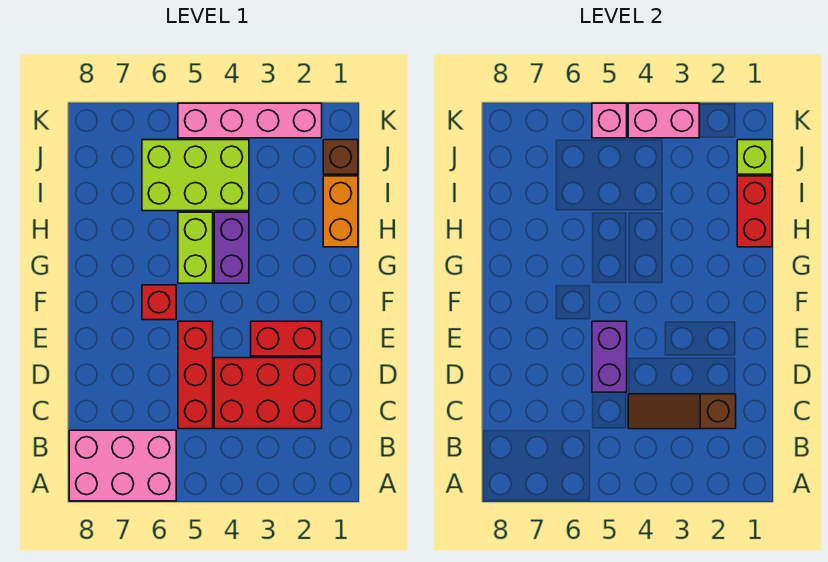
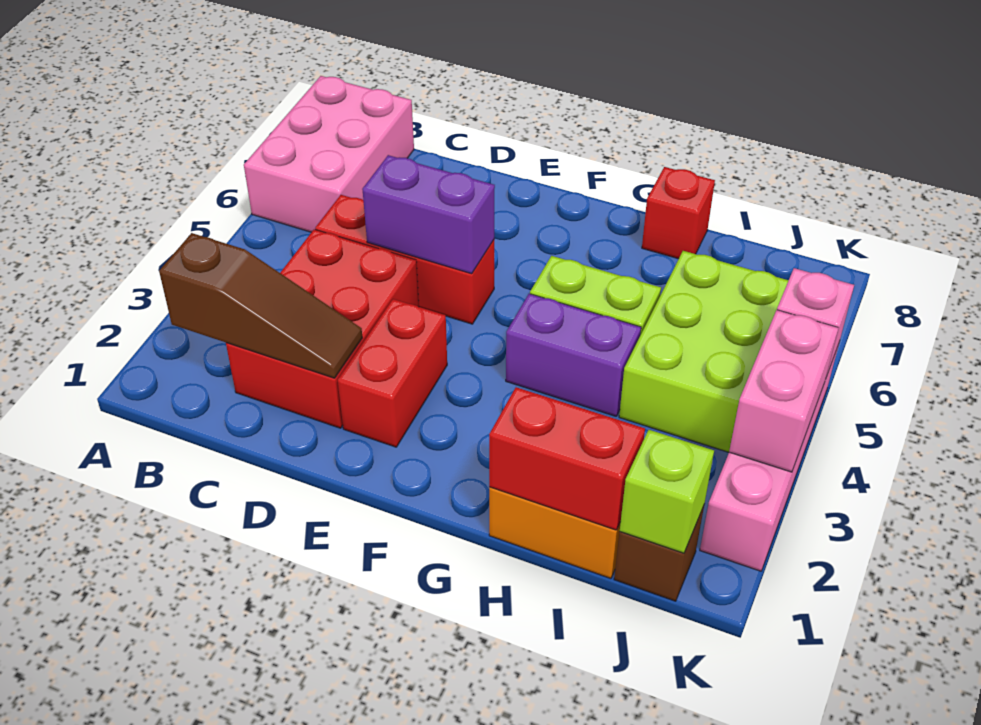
brown 1x3 slope [628,394,736,429] -> brown 1x3 slope turned to [159,233,362,378]
red 1x1 brick [142,285,176,320] -> red 1x1 brick moved to [642,167,715,259]

